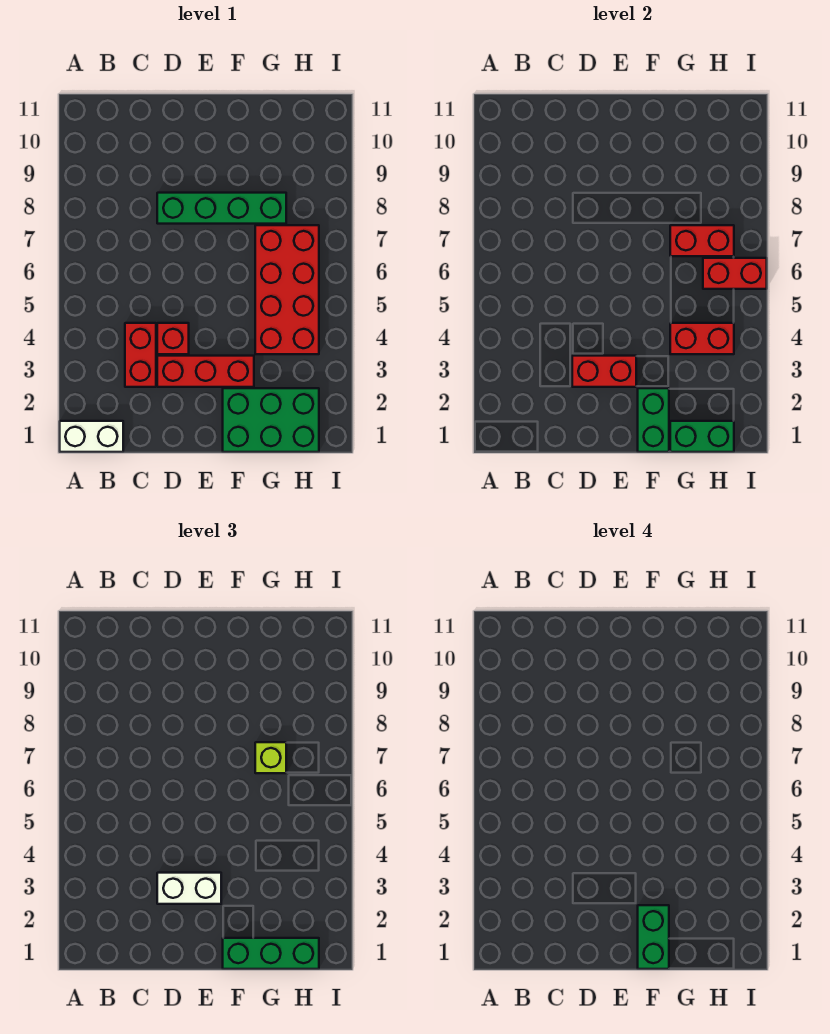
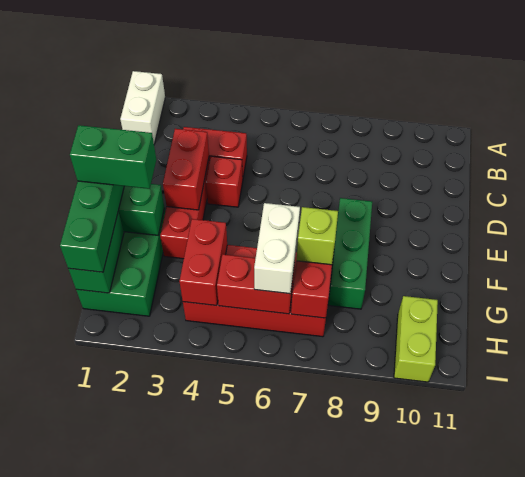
white 1x2 brick [157,873,221,904] -> white 1x2 brick moved to [254,203,300,294]
green 1x4 brick [157,193,286,224] -> green 1x3 brick [328,198,372,309]
red 1x2 brick [703,258,767,289] -> red 1x2 brick turned to [217,254,294,314]
none -> lime 1x2 brick [394,296,438,382]

